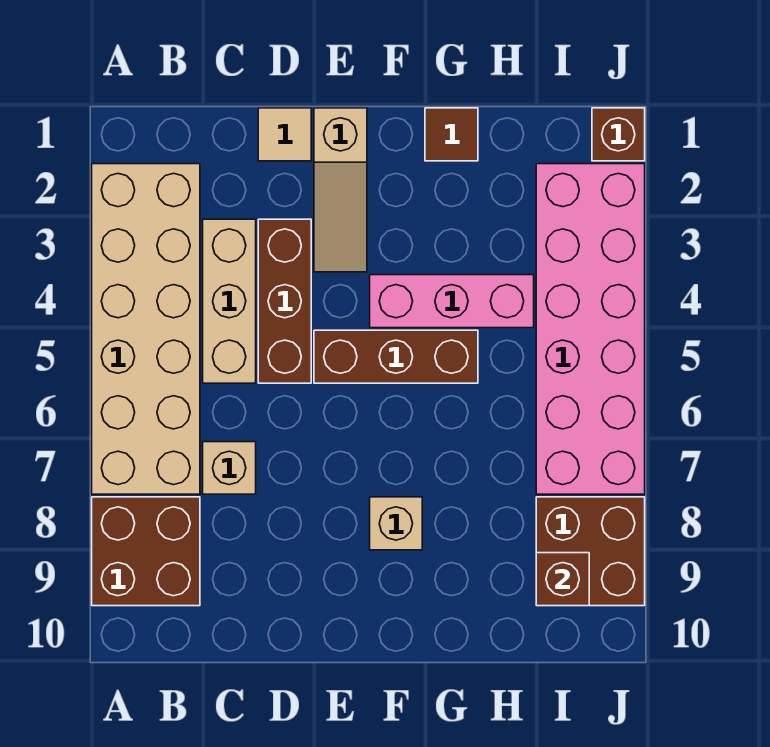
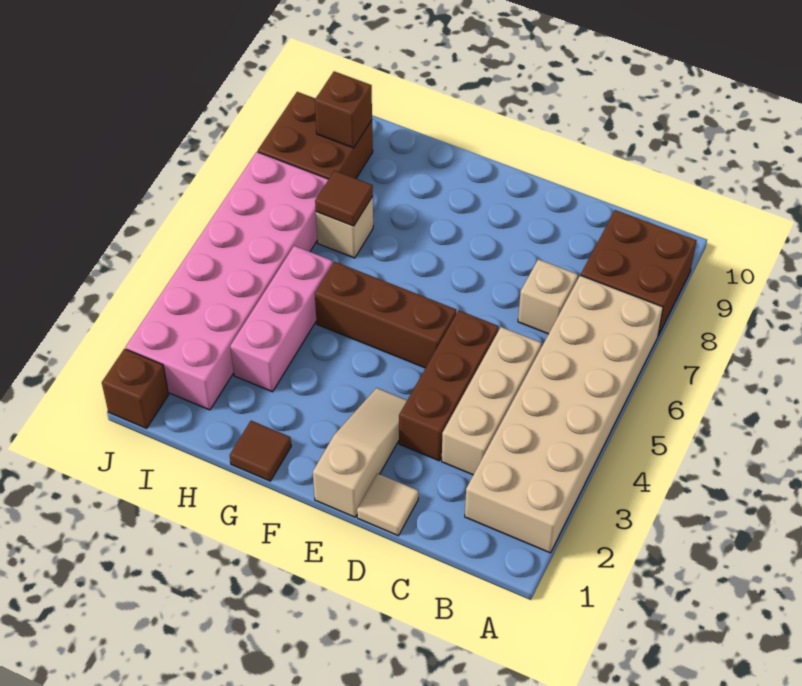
pink 1x3 brick [370,275,534,328] -> pink 1x3 brick turned to [230,246,333,392]
tan 1x1 brick [370,497,422,550] -> tan 1x1 brick moved to [316,197,373,258]
none -> brown 1x1 tile [315,171,373,226]

